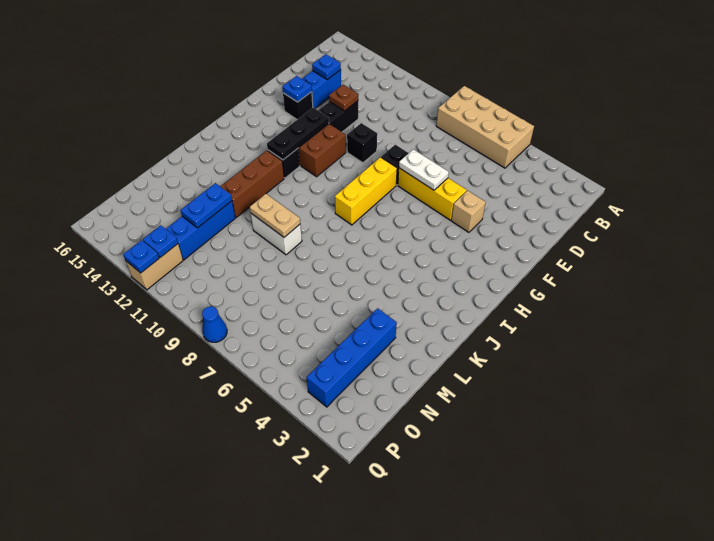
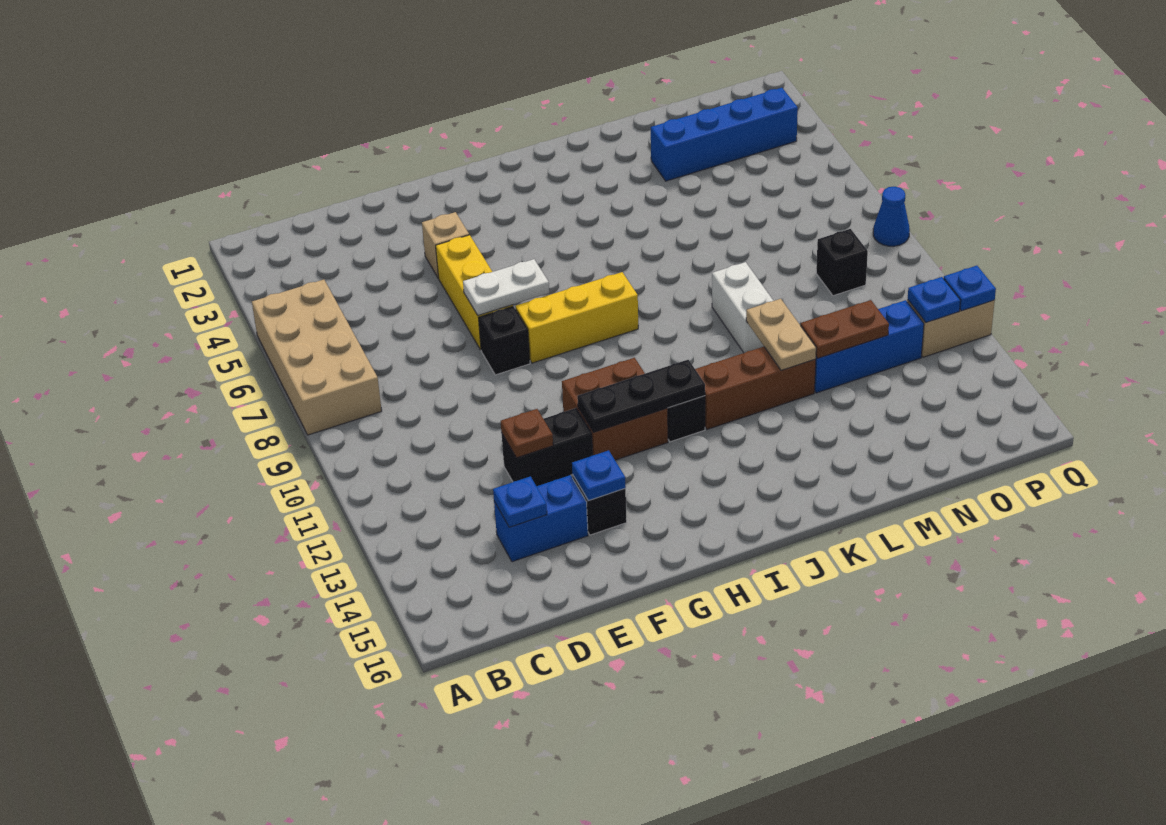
white 1x2 plate [399,149,449,190] -> white 1x2 plate turned to [463,259,549,315]
black 1x1 brick [347,123,377,163] -> black 1x1 brick moved to [816,229,868,296]
tan 1x2 plate [250,194,300,237] -> tan 1x2 plate moved to [746,299,816,370]
blue 1x2 plate [180,183,232,228] -> brown 1x2 plate [801,300,889,358]

